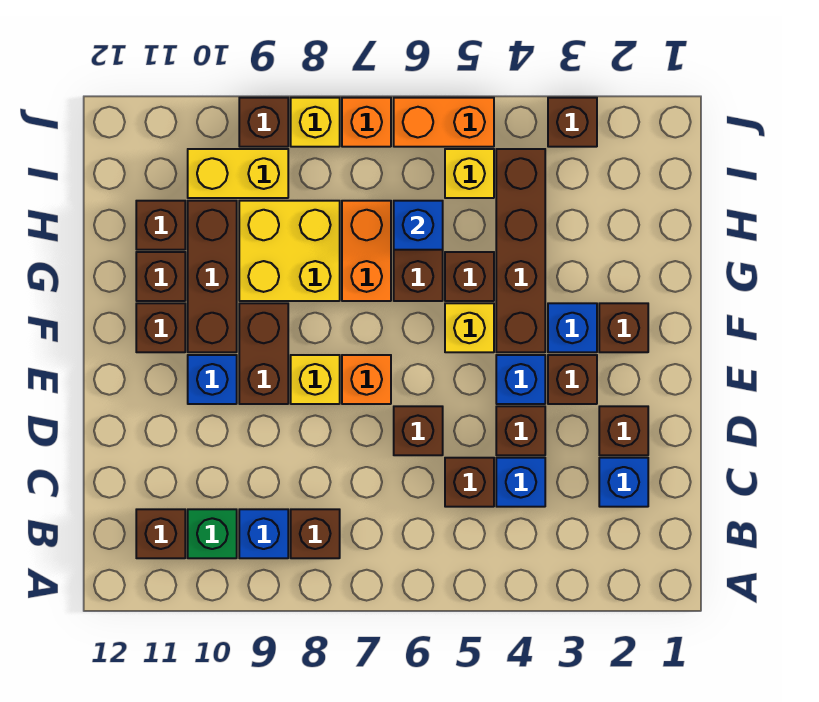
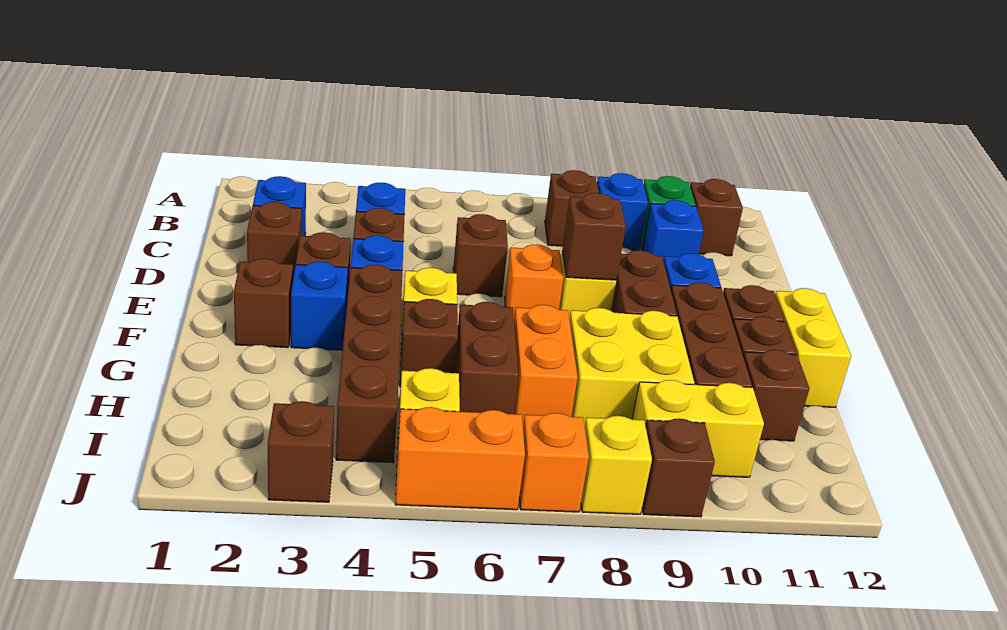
brown 1x1 brick [445,458,494,507] -> brown 1x1 brick moved to [562,193,626,280]
none -> yellow 1x2 brick [775,288,851,407]
blue 1x1 brick [394,201,443,250] -> blue 1x1 brick moved to [642,200,704,261]

